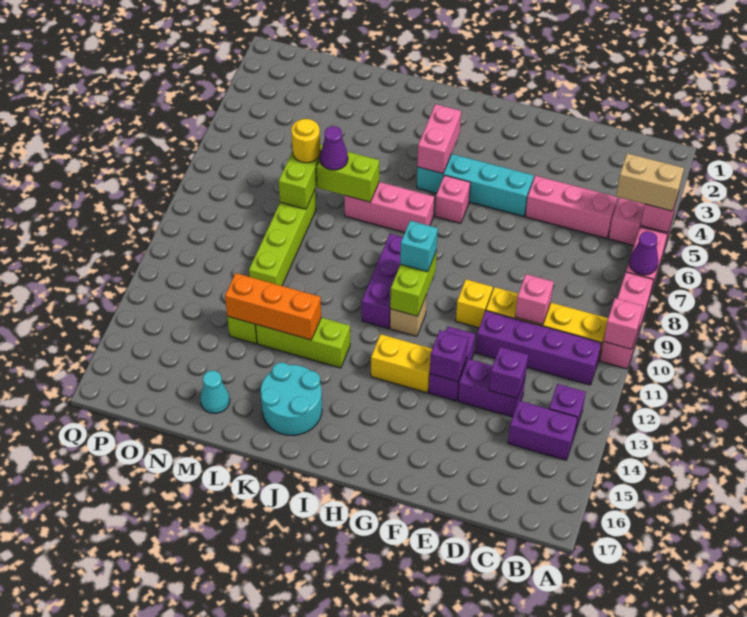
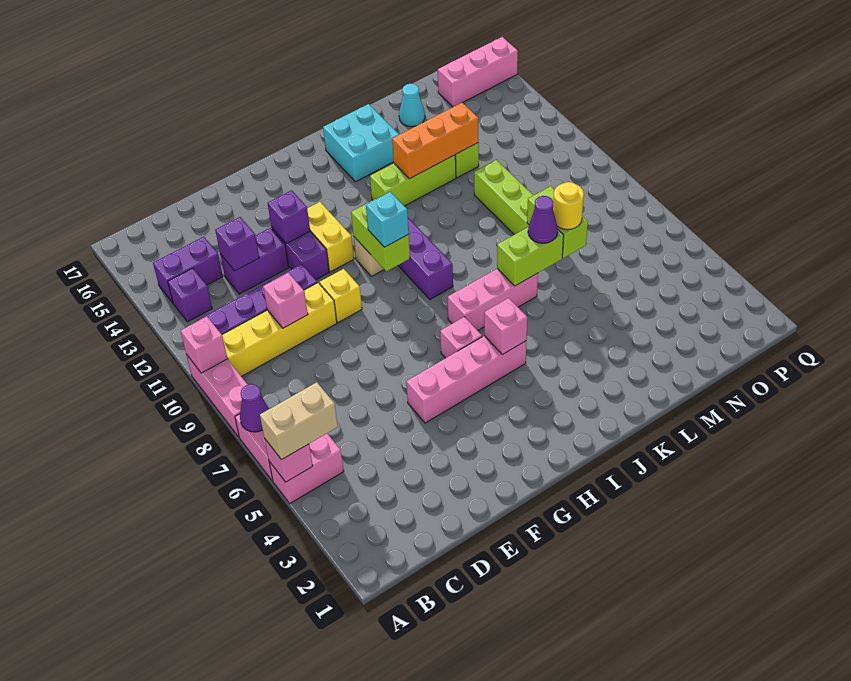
pink 1x3 brick [525,176,618,238] -> pink 1x3 brick moved to [438,37,518,107]
cyan 1x4 brick [417,154,534,216] -> pink 1x4 brick [406,336,526,423]
yellow 1x2 brick [371,334,432,393] -> yellow 1x2 brick turned to [307,202,354,272]
pink 1x2 brick [417,104,461,173] -> pink 1x1 brick [484,298,527,355]
cyan 2x2 round brick [261,363,322,435] -> cyan 2x2 brick [323,104,399,182]

